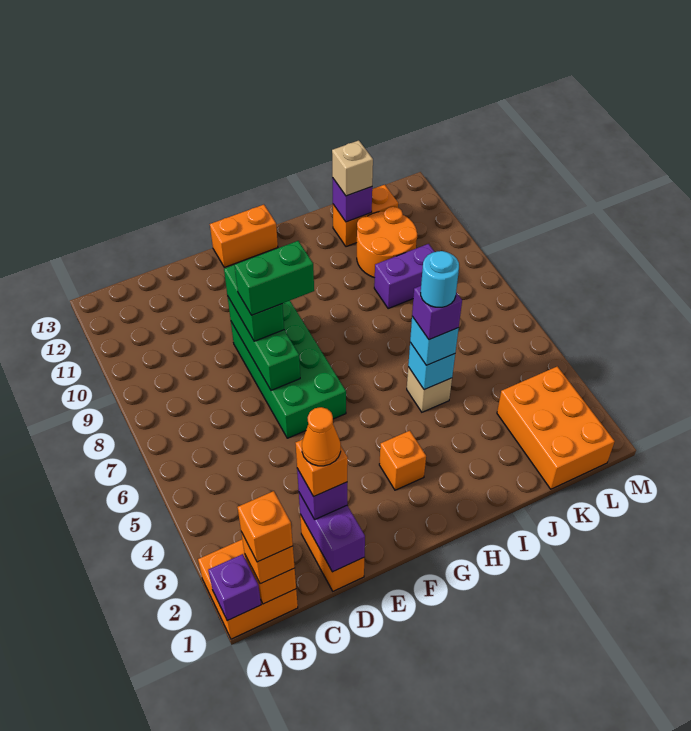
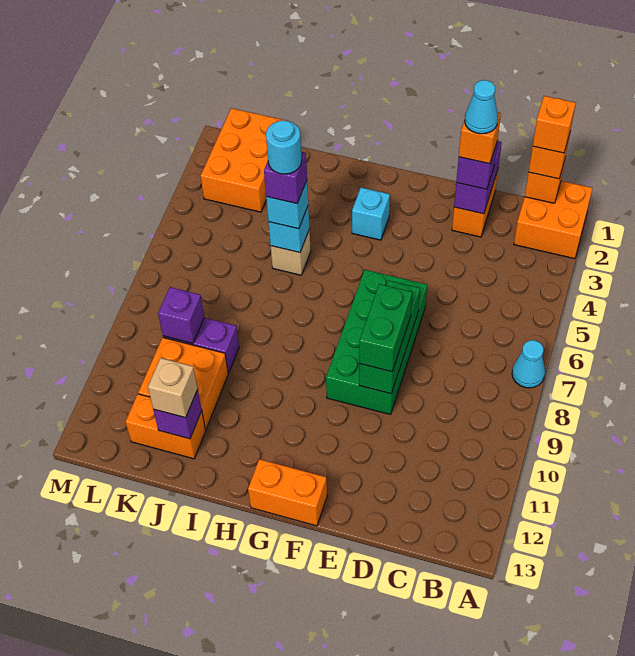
purple 1x1 brick [208,554,261,621] -> purple 1x1 brick moved to [158,287,204,343]
none -> cyan 1x1 cone [512,340,545,388]
orange 1x1 cone [302,407,341,466] -> cyan 1x1 cone [465,80,498,134]
green 1x2 brick [235,241,314,315] -> none
orange 1x1 brick [379,431,426,490] -> cyan 1x1 brick [352,188,390,240]
orange 2x2 round brick [357,207,417,278] -> orange 2x2 brick [138,337,228,429]

